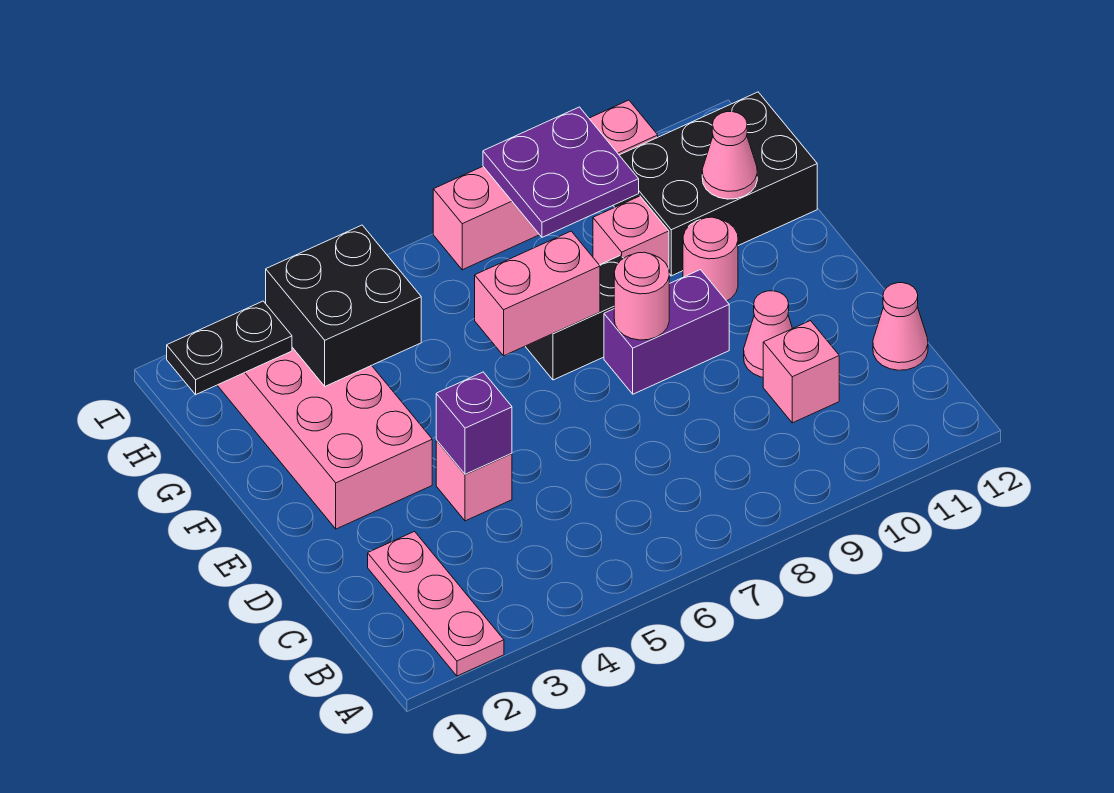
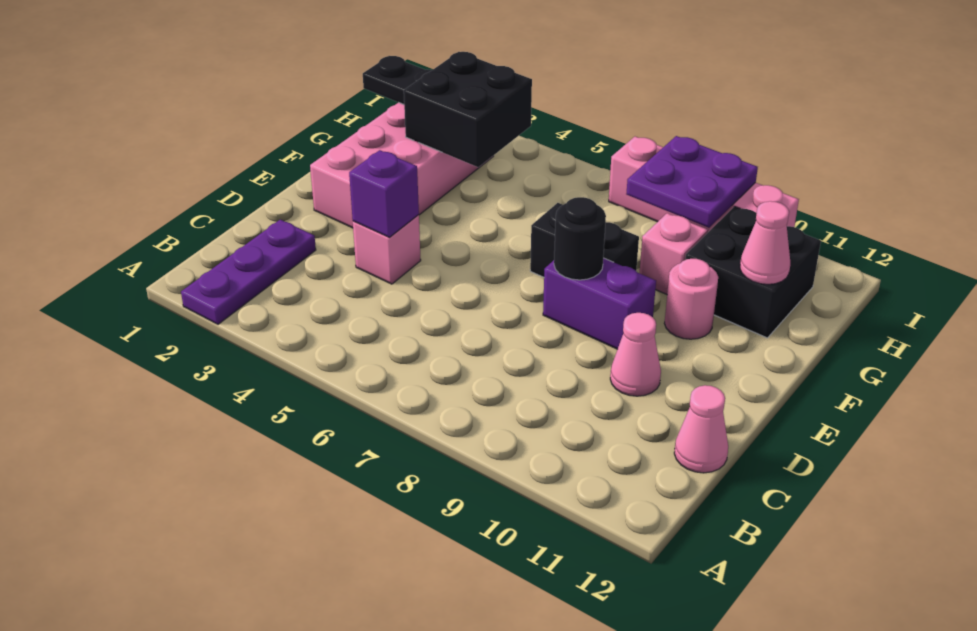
pink 1x3 plate [368,532,504,676] -> purple 1x3 plate [181,220,316,324]
pink 1x1 brick [763,321,839,423] -> none
pink 1x1 round brick [614,252,669,340] -> black 1x1 round brick [554,197,606,280]
pink 1x2 brick [475,231,600,356] -> none
black 2x3 brick [613,92,817,276] -> black 2x2 brick [685,207,821,338]

